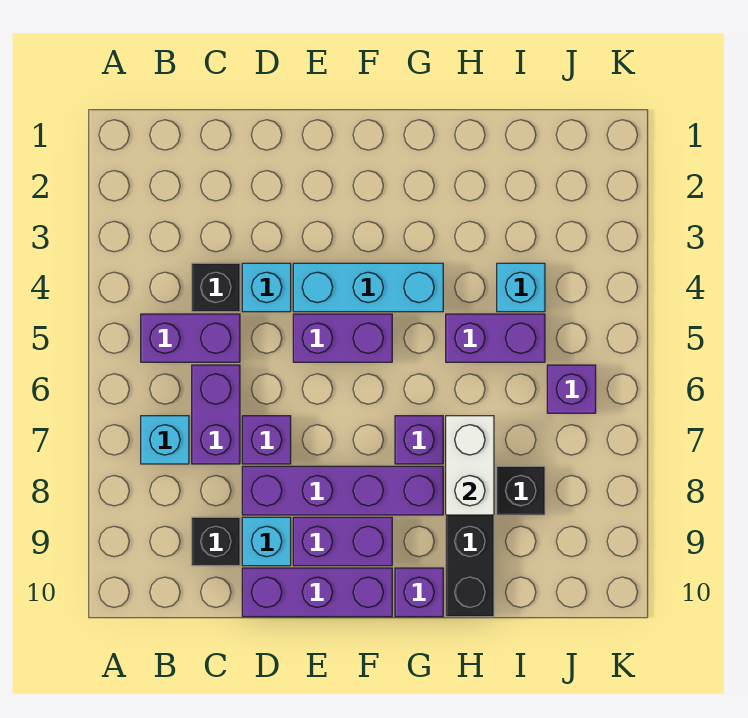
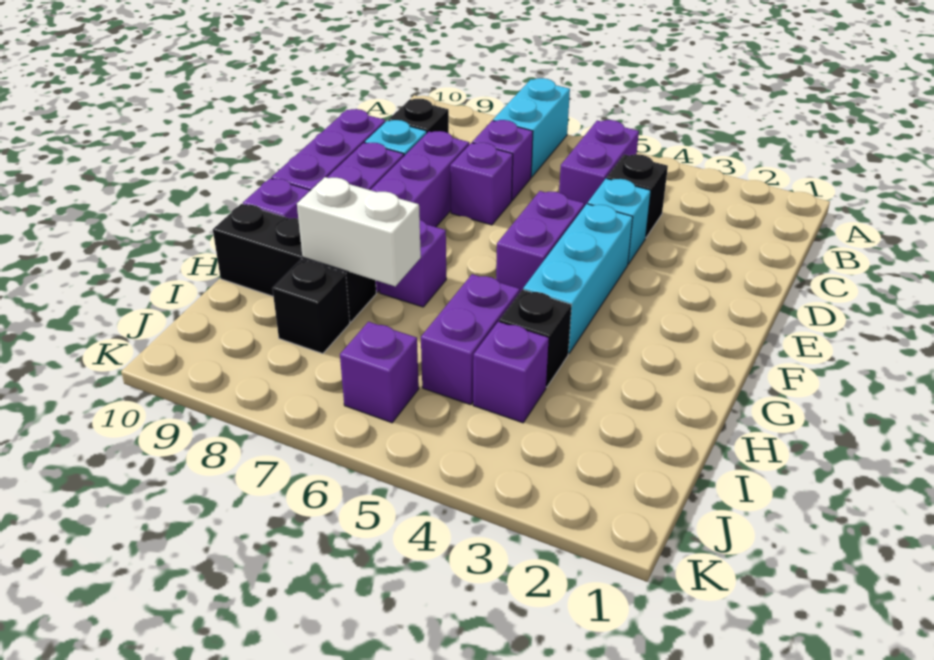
cyan 1x1 brick [141,416,189,464] -> cyan 1x2 brick [493,78,570,177]
purple 1x2 brick [192,365,240,464] -> purple 1x1 brick [472,120,533,200]
none -> black 1x1 brick [499,290,572,387]
cyan 1x1 brick [497,263,545,312] -> purple 1x1 brick [473,322,549,423]

